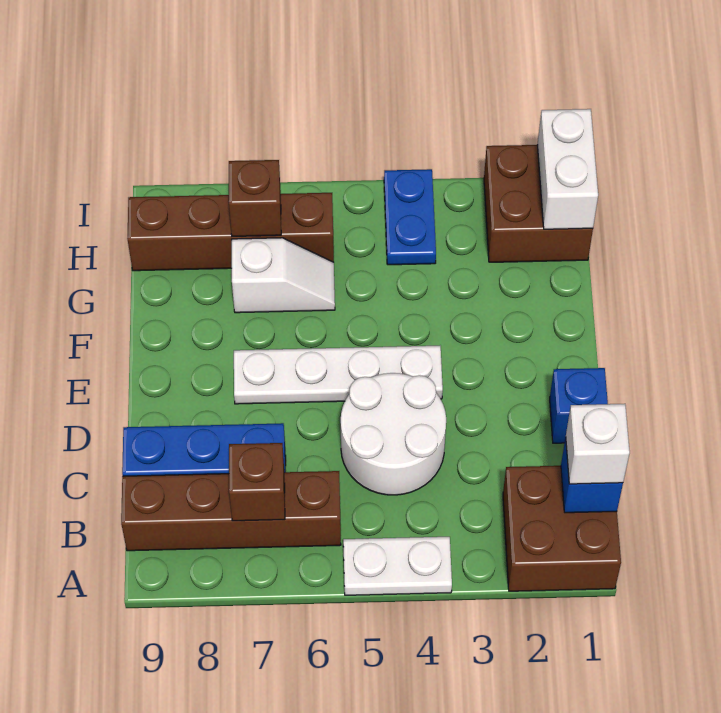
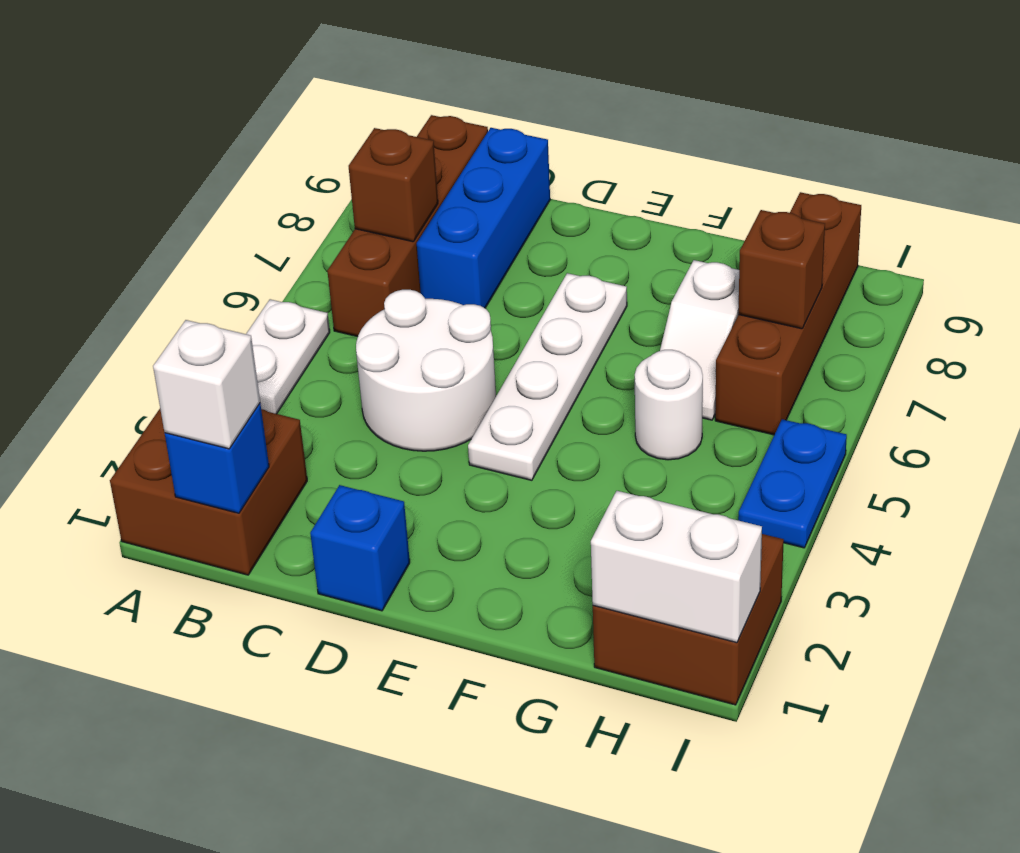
none -> white 1x1 round brick [635,350,703,460]
blue 1x2 plate [384,169,436,265] -> blue 1x2 plate turned to [738,419,847,548]

